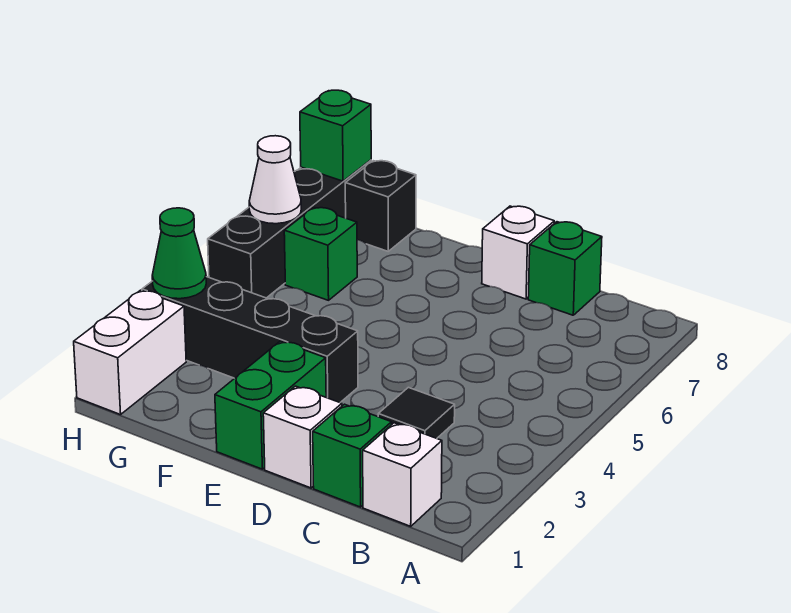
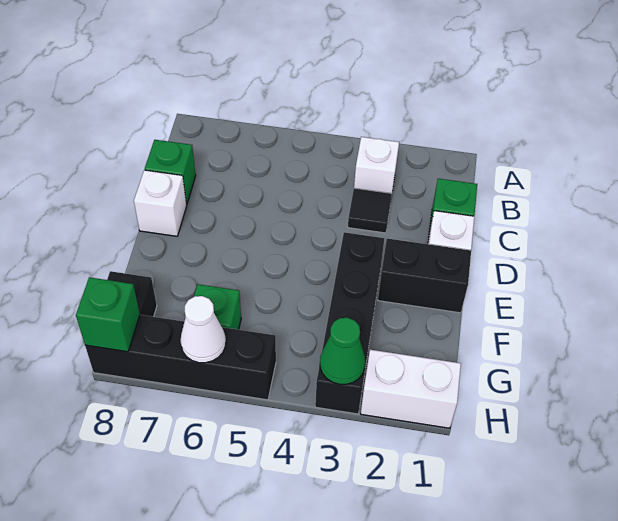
white 1x1 brick [363,423,442,526] -> white 1x1 brick moved to [354,137,399,193]
green 1x2 brick [215,341,326,469] -> black 1x2 brick [378,239,471,313]

